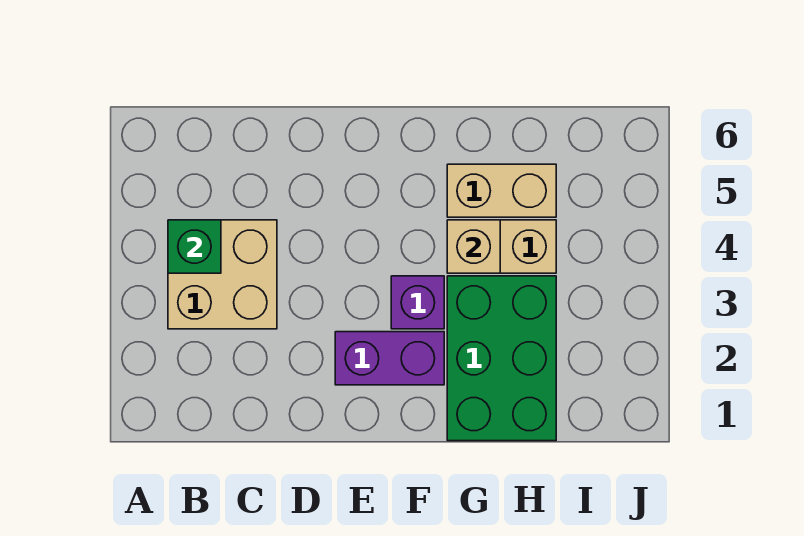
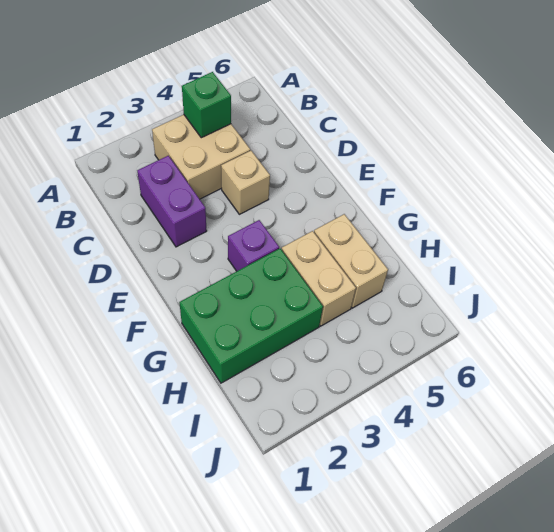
purple 1x2 brick [335,332,444,385] -> purple 1x2 brick moved to [137,156,207,247]
tan 1x1 brick [447,220,500,273] -> tan 1x1 brick moved to [221,151,270,214]

